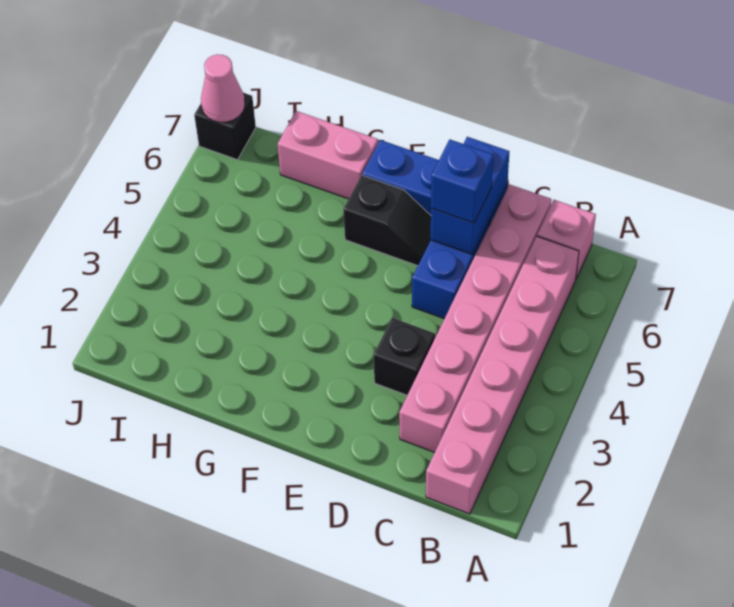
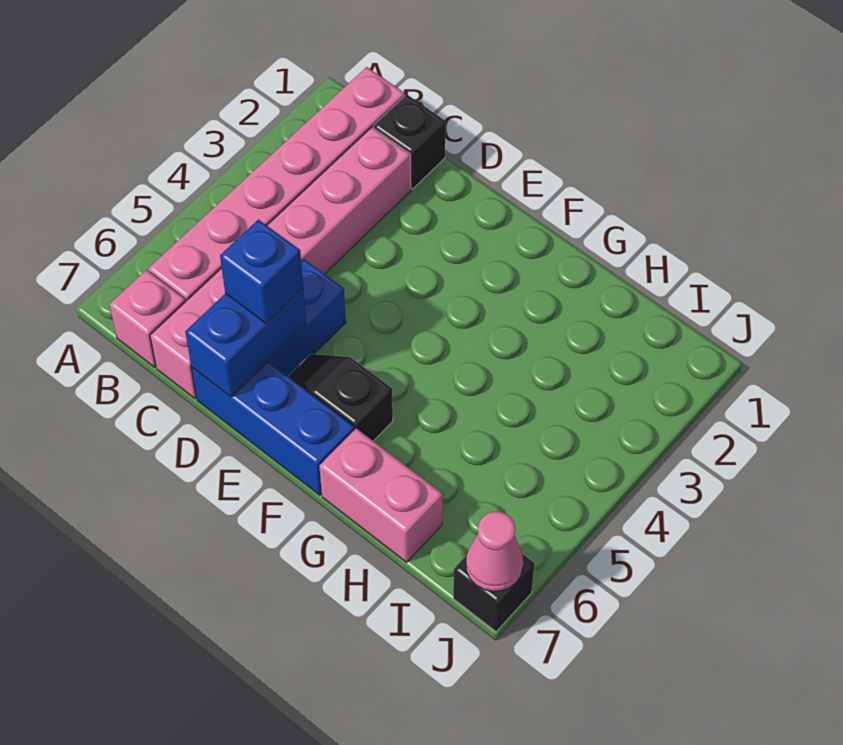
black 1x1 brick [373,318,435,395] -> black 1x1 brick moved to [374,95,446,189]

